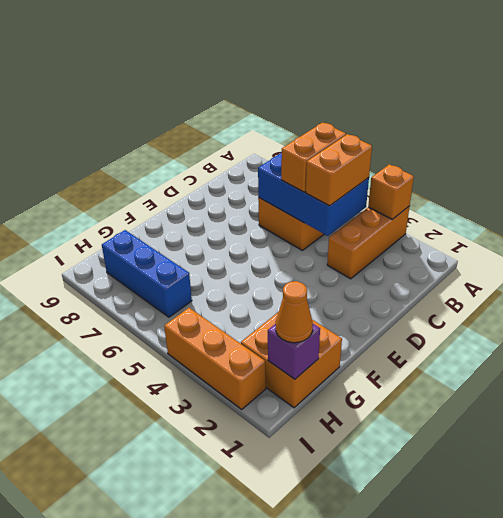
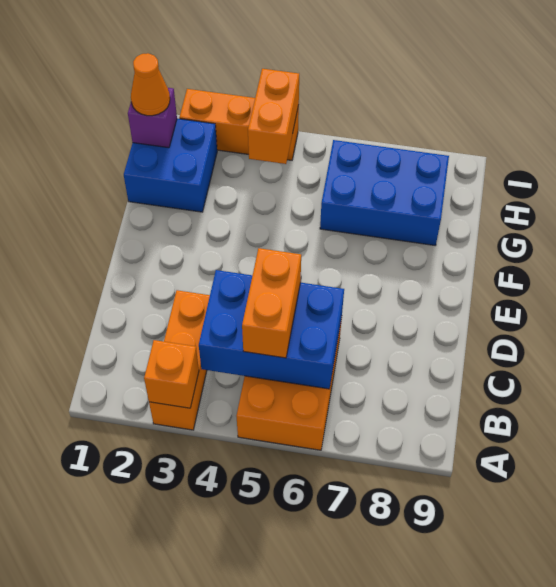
orange 1x2 brick [306,134,372,206] -> orange 1x2 brick moved to [248,69,299,164]
orange 2x2 brick [241,313,342,408] -> blue 2x2 brick [124,119,217,212]
blue 1x3 brick [102,230,192,317] -> blue 2x3 brick [320,140,449,245]

